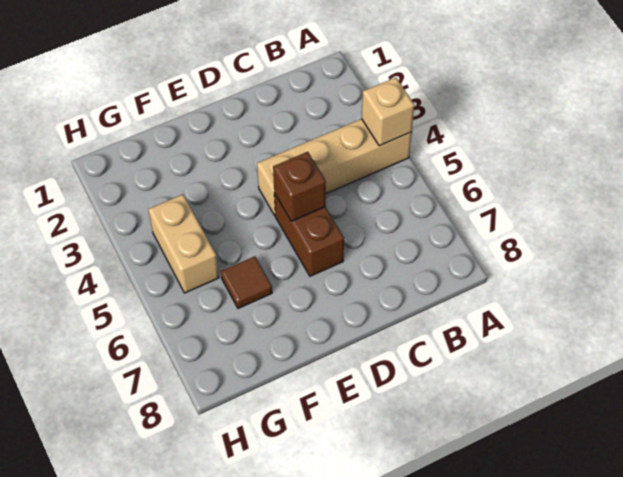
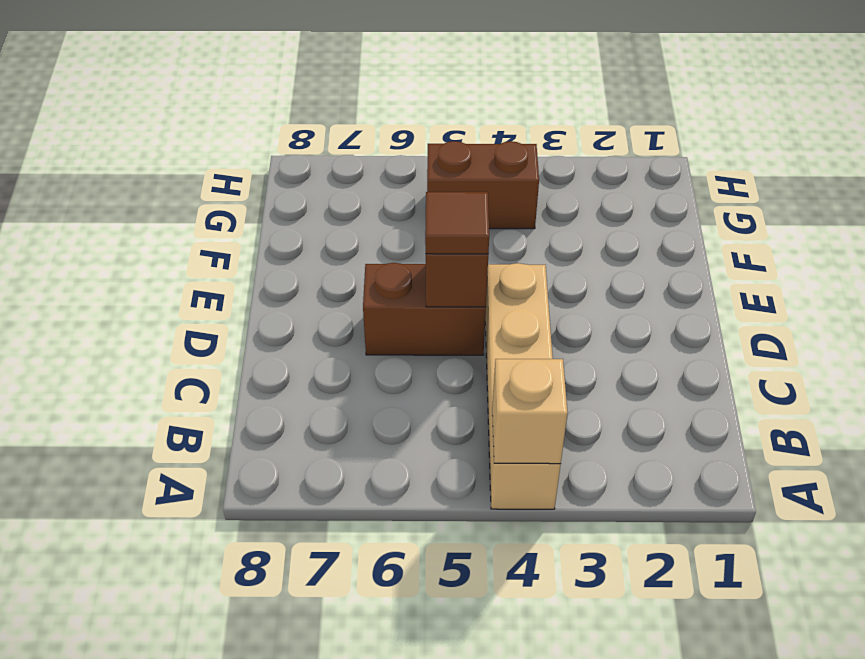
brown 1x1 tile [221,256,272,308] -> brown 1x1 tile moved to [425,192,489,254]
tan 1x2 brick [148,194,219,293] -> brown 1x2 brick [427,141,539,229]

